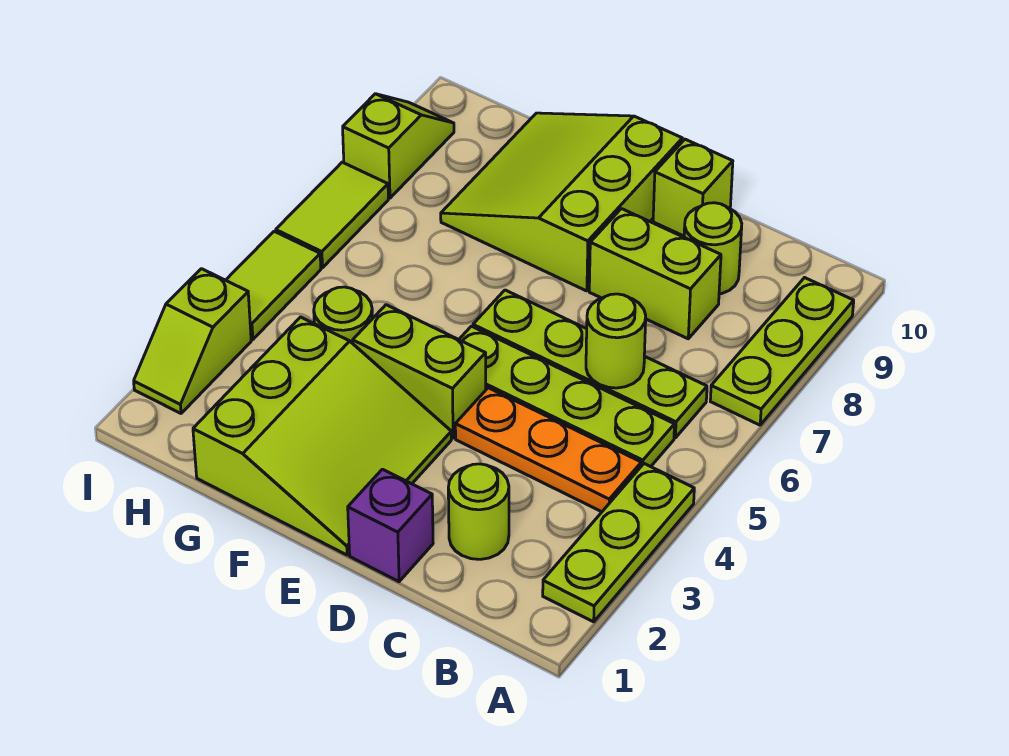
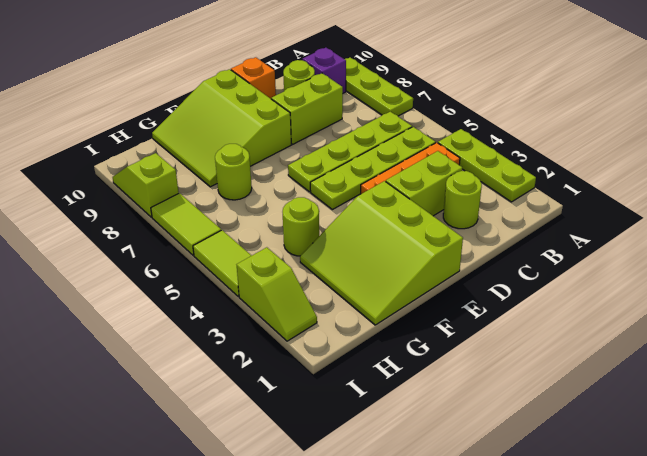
lime 1x1 round brick [586,294,646,388] -> lime 1x1 round brick moved to [215,144,252,200]
purple 1x1 brick [348,469,433,581] -> purple 1x1 brick moved to [302,48,346,93]
lime 1x1 brick [653,139,733,236] -> orange 1x1 brick [231,57,276,99]
lime 3x3 slope [193,317,451,555] -> lime 3x3 slope turned to [300,181,463,325]
lime 1x2 brick [353,305,486,438] -> lime 1x2 brick moved to [386,151,462,216]

